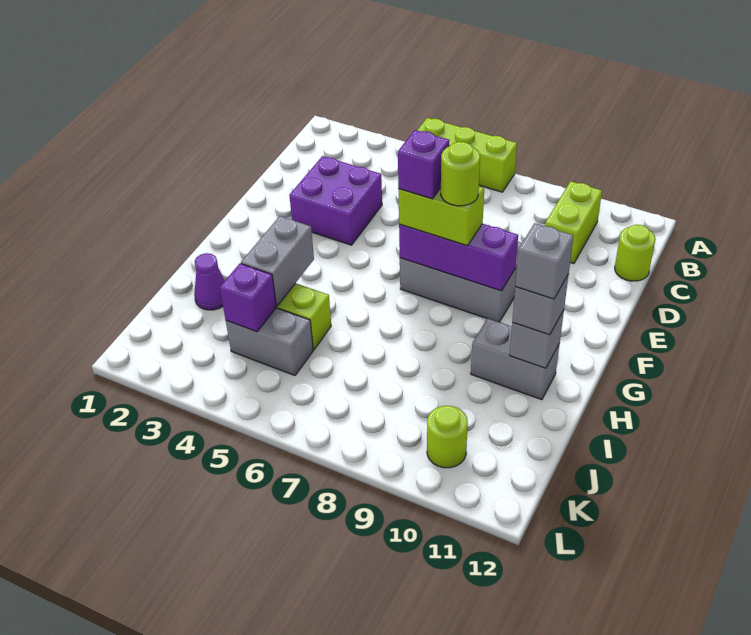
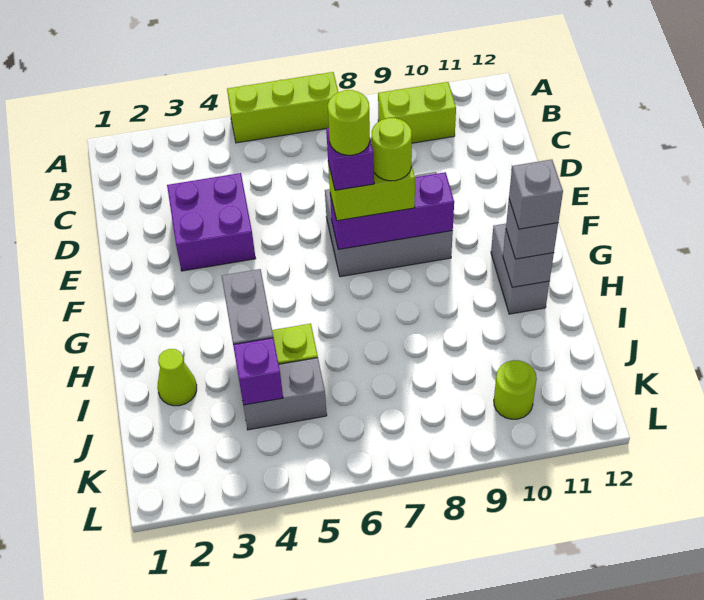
lime 1x2 brick [545,181,602,264] -> lime 1x2 brick turned to [378,82,456,143]
lime 1x1 round brick [615,224,656,281] -> lime 1x1 round brick moved to [328,90,370,155]
grey 1x2 brick [471,318,560,400] -> grey 1x2 brick turned to [491,224,550,314]
purple 1x1 cone [194,253,225,310] -> lime 1x1 cone [157,349,197,406]

